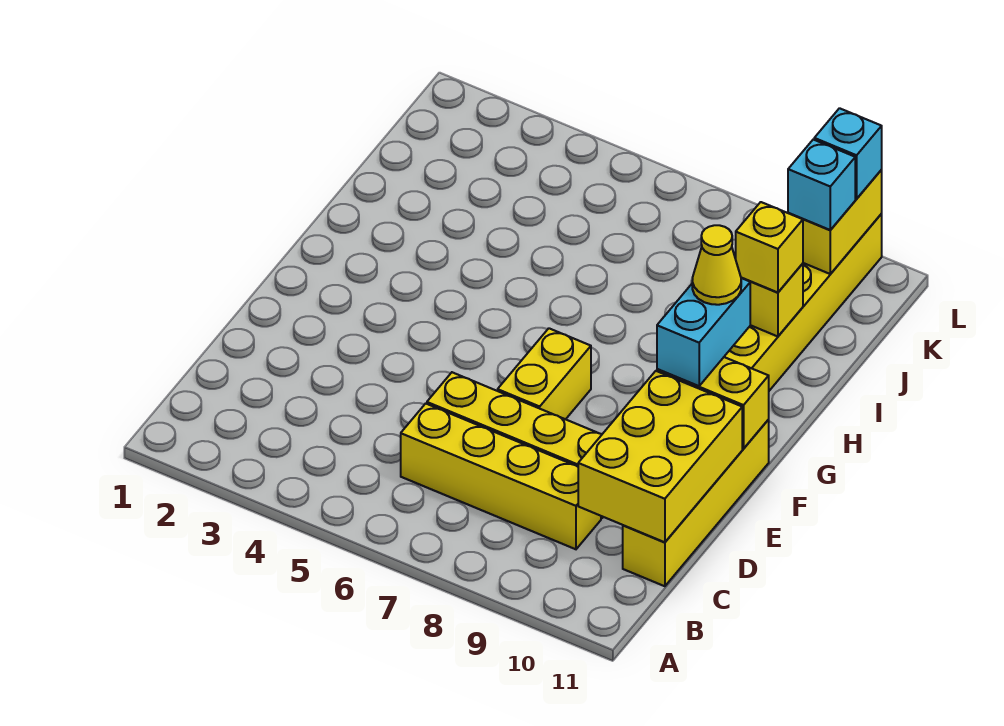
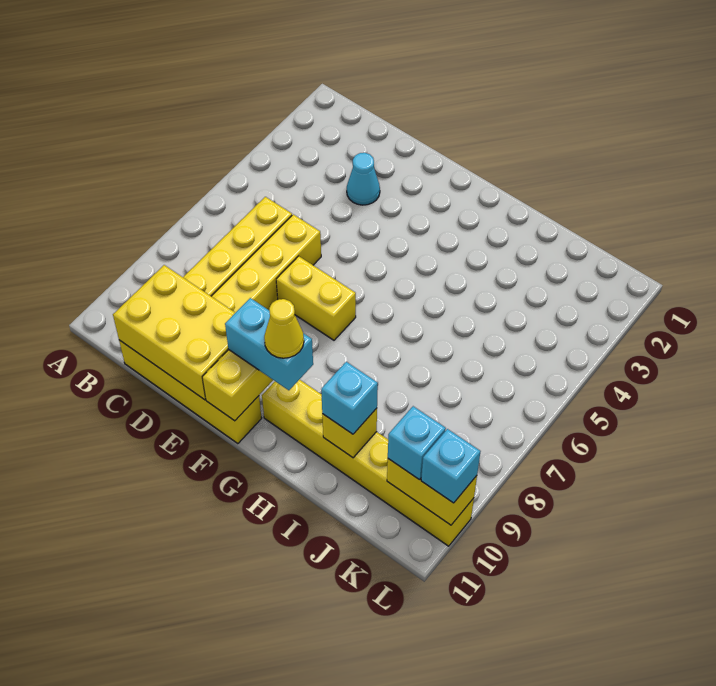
none -> cyan 1x1 cone [347,153,380,205]
yellow 1x1 brick [736,202,803,292] -> cyan 1x1 brick [321,362,378,434]

